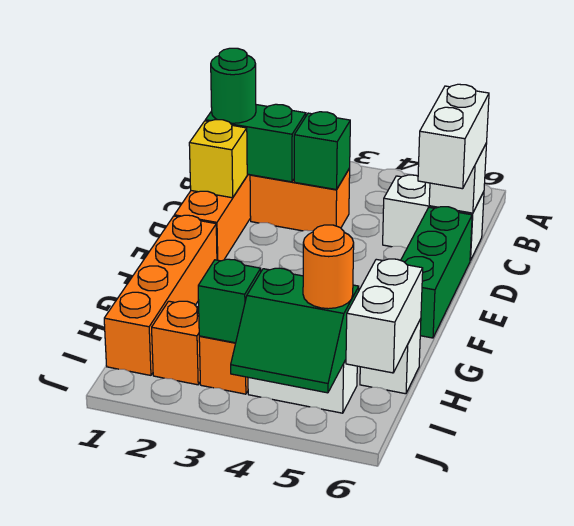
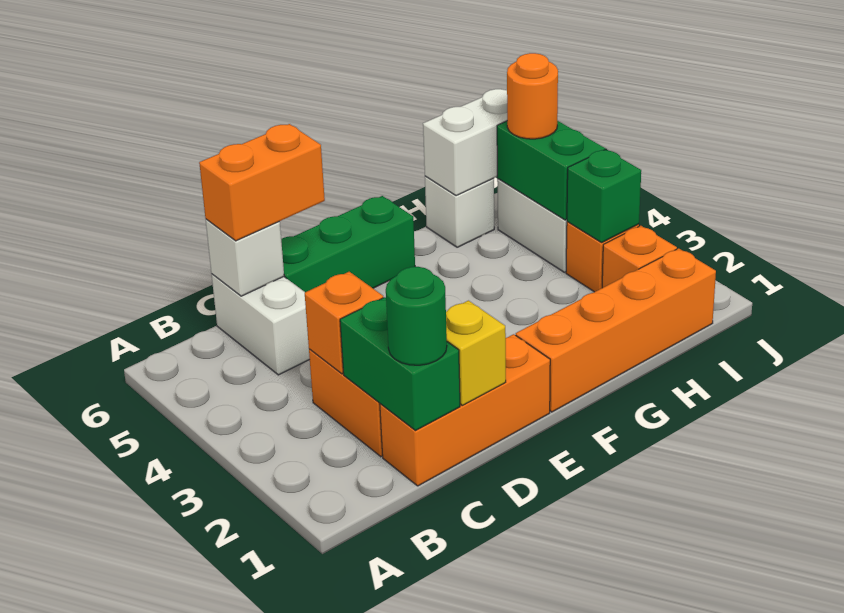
green 1x1 brick [294,112,350,190] -> orange 1x1 brick [305,272,383,374]
white 1x2 brick [418,84,489,189] -> orange 1x2 brick [199,124,325,241]

